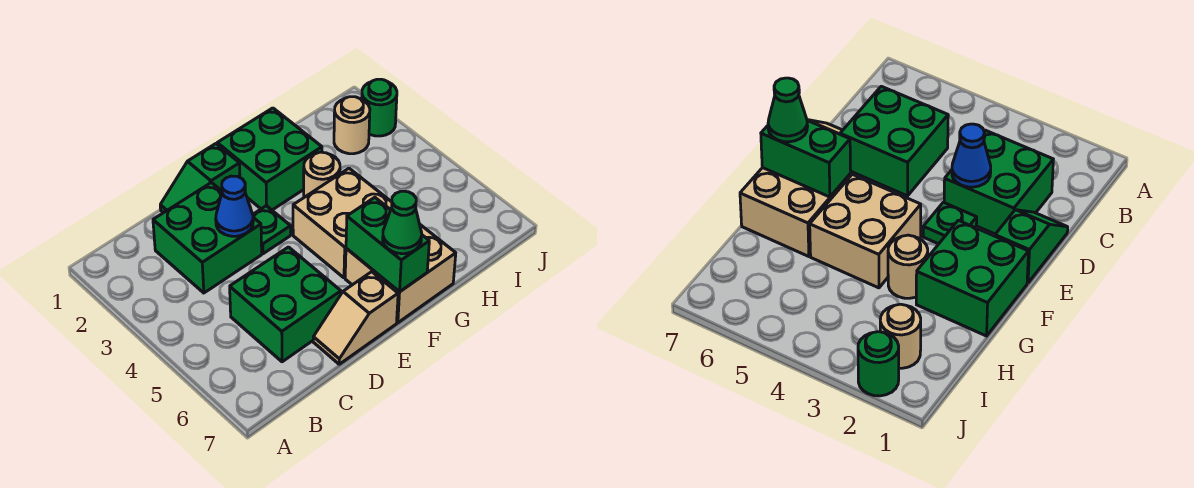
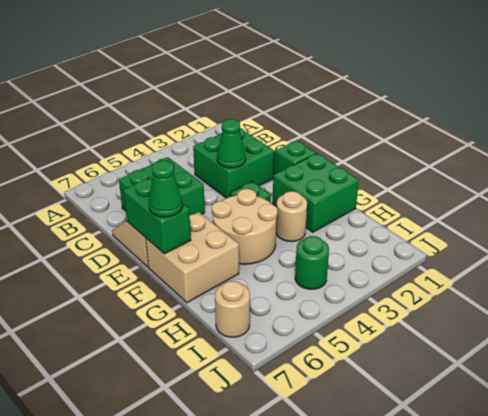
blue 1x1 cone [216,176,253,236] -> green 1x1 cone [217,119,246,168]
tan 2x2 brick [293,168,392,278] -> tan 2x2 round brick [212,189,277,264]
green 1x2 brick [346,197,429,292] -> green 1x2 brick turned to [123,178,191,254]
tan 1x1 round brick [334,97,370,154] -> tan 1x1 round brick moved to [215,281,250,337]
green 1x1 round brick [362,79,397,136] -> green 1x1 round brick moved to [295,236,329,289]

